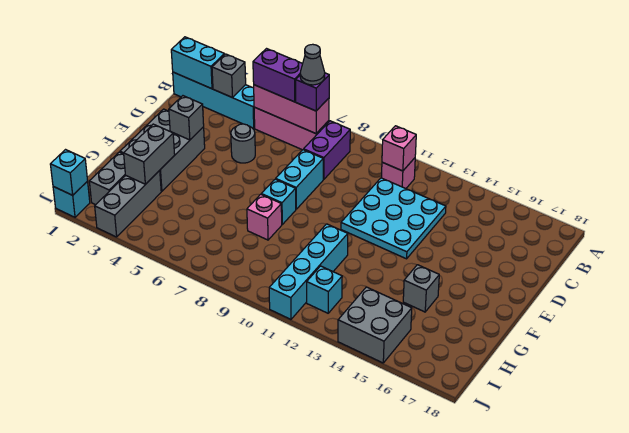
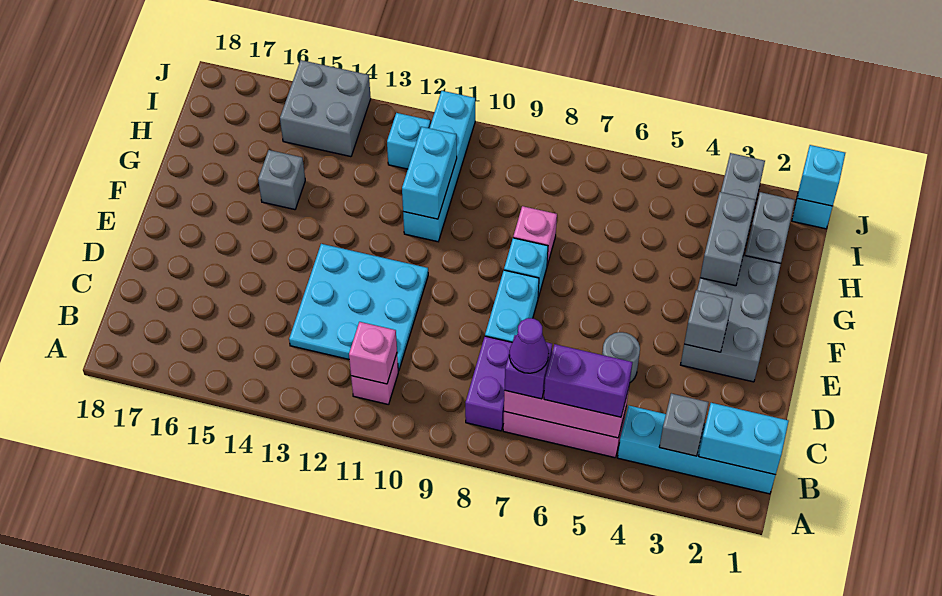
grey 1x1 cone [300,44,325,85] -> purple 1x1 cone [509,318,549,373]
none -> cyan 1x2 brick [402,127,457,219]

